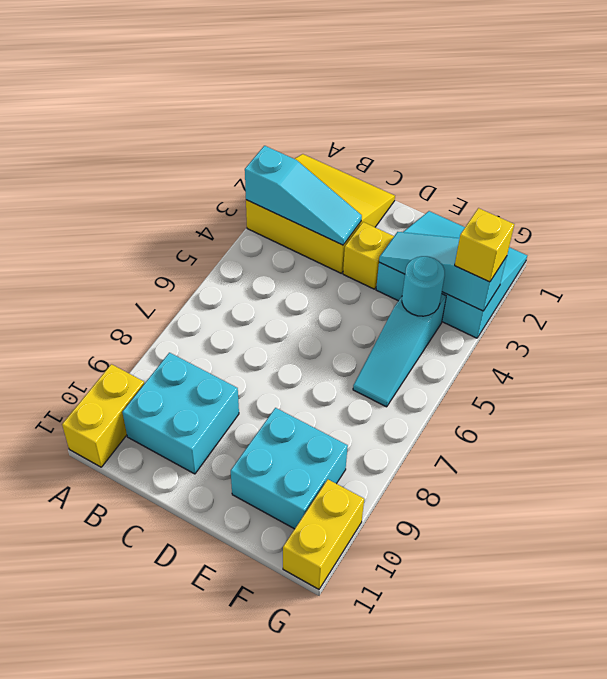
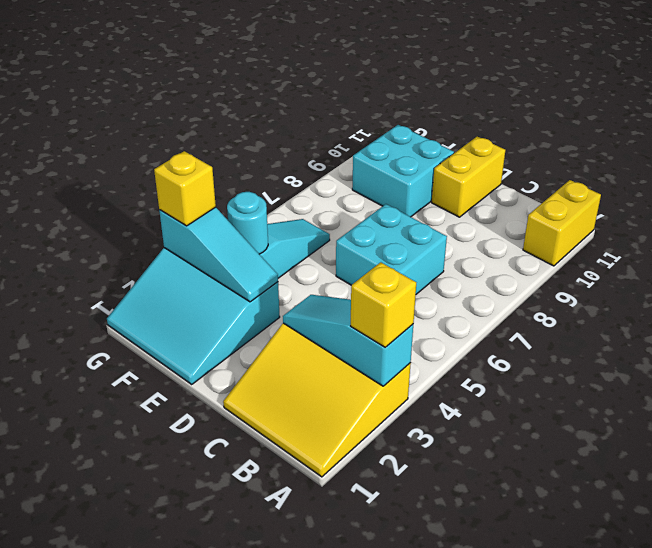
cyan 2x2 brick [122,353,239,474] -> cyan 2x2 brick moved to [336,204,447,294]
yellow 1x1 brick [343,222,394,289] -> yellow 1x1 brick moved to [351,262,416,347]
yellow 1x2 brick [283,480,364,589] -> yellow 1x2 brick moved to [432,137,505,217]

